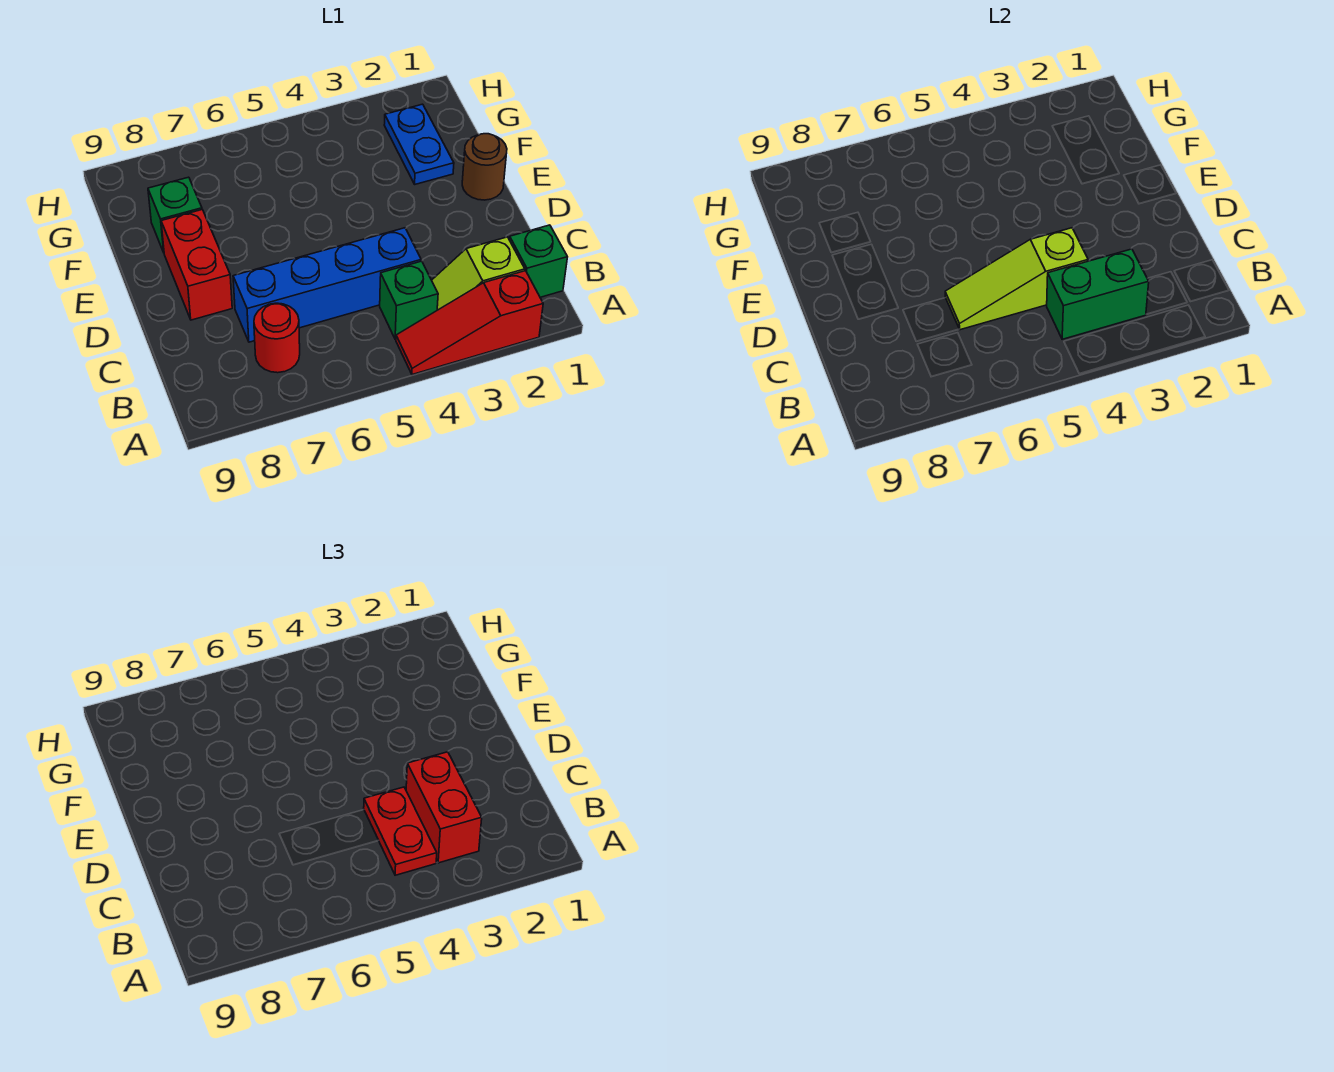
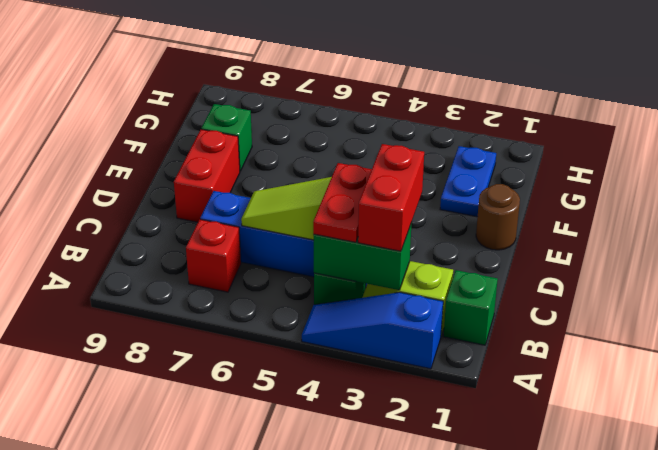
red 1x3 slope [396,271,543,375] -> blue 1x3 slope [302,292,443,369]
red 1x1 round brick [254,303,300,373] -> red 1x1 brick [186,219,241,292]

